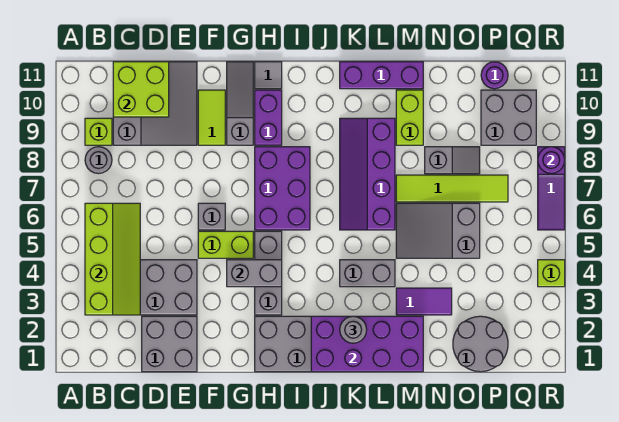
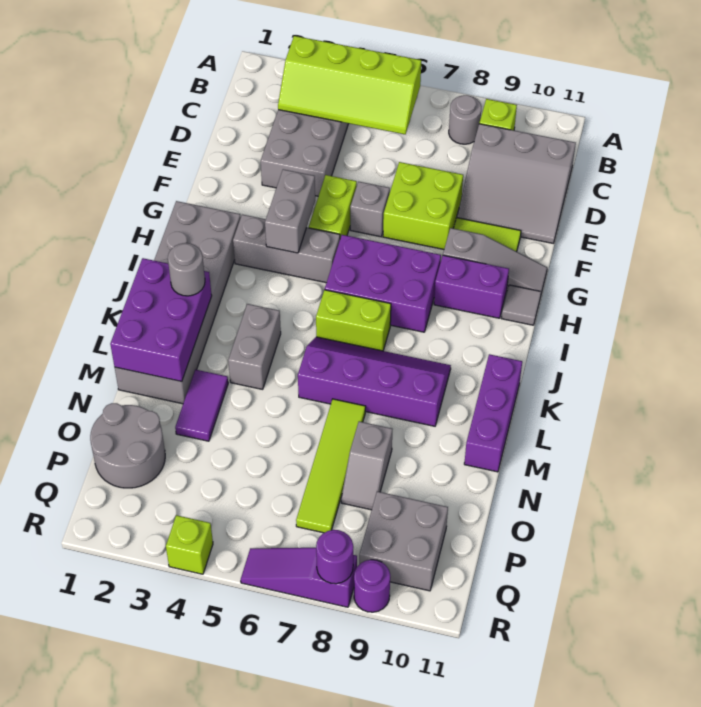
lime 2x2 brick [113,62,169,117] -> lime 2x2 brick moved to [383,162,463,249]
grey 2x2 brick [142,316,197,372] -> none
purple 2x4 brick [311,316,423,372] -> purple 2x3 brick [110,258,212,382]
grey 2x3 slope [396,203,480,258] -> none
lime 1x2 brick [396,90,423,145] -> lime 1x2 brick moved to [316,290,391,351]
purple 1x1 round brick [481,62,508,89] -> purple 1x1 round brick moved to [354,560,390,612]

